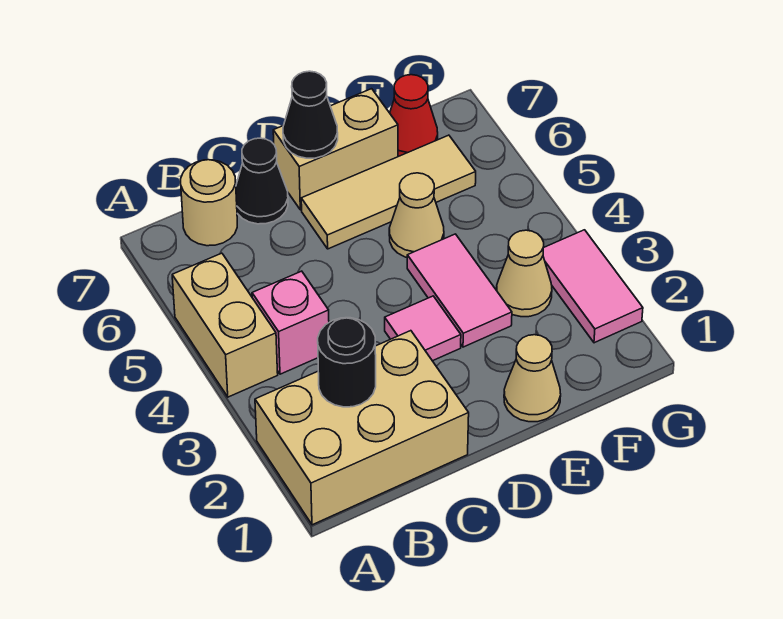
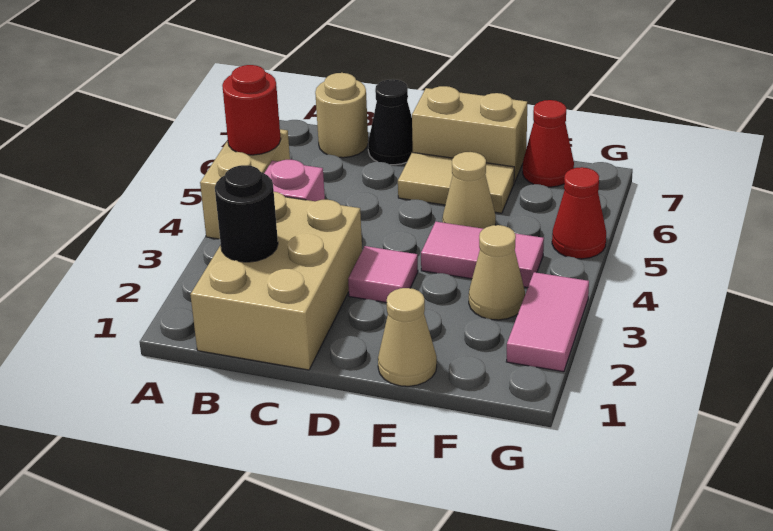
tan 2x3 brick [255,331,469,525] -> tan 2x3 brick turned to [190,192,362,370]
none -> red 1x1 round brick [222,65,281,155]
tan 1x3 tile [301,135,476,249] -> tan 1x2 tile [398,152,514,213]
black 1x1 cone [283,71,338,158] -> none
pink 1x2 tile [407,234,512,347] -> pink 1x2 tile turned to [421,222,544,287]
none -> red 1x1 cone [552,167,606,259]

